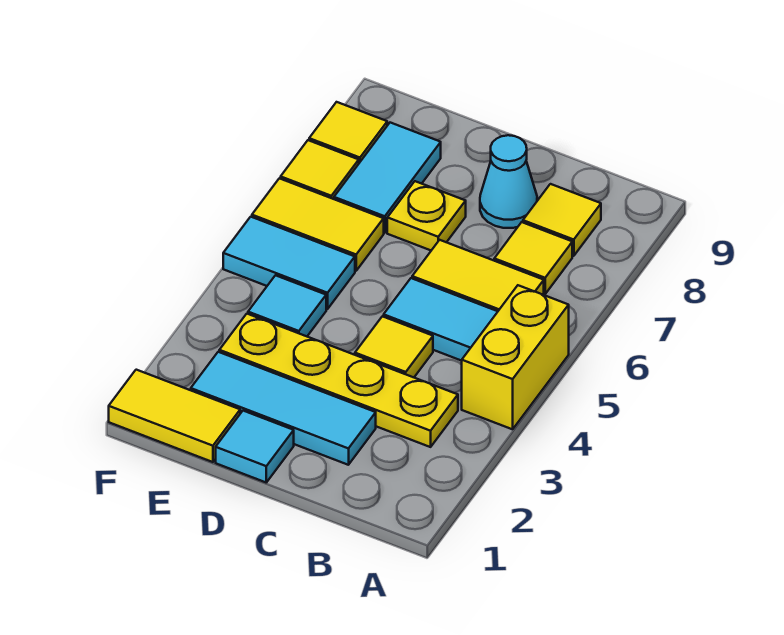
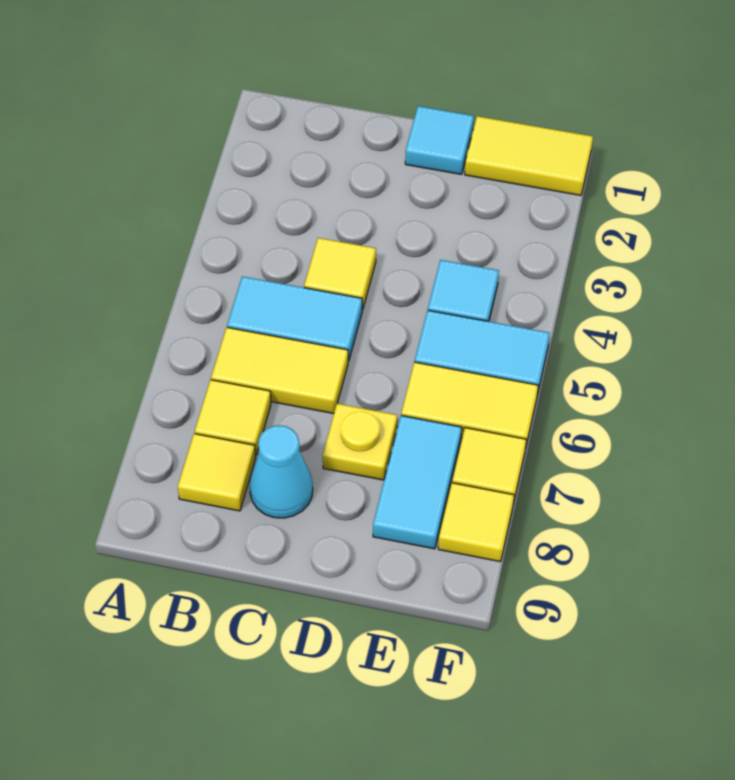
yellow 1x2 brick [462,285,569,429] -> none
yellow 1x4 plate [219,314,458,447] -> none
cyan 1x3 tile [191,352,376,465] -> none

